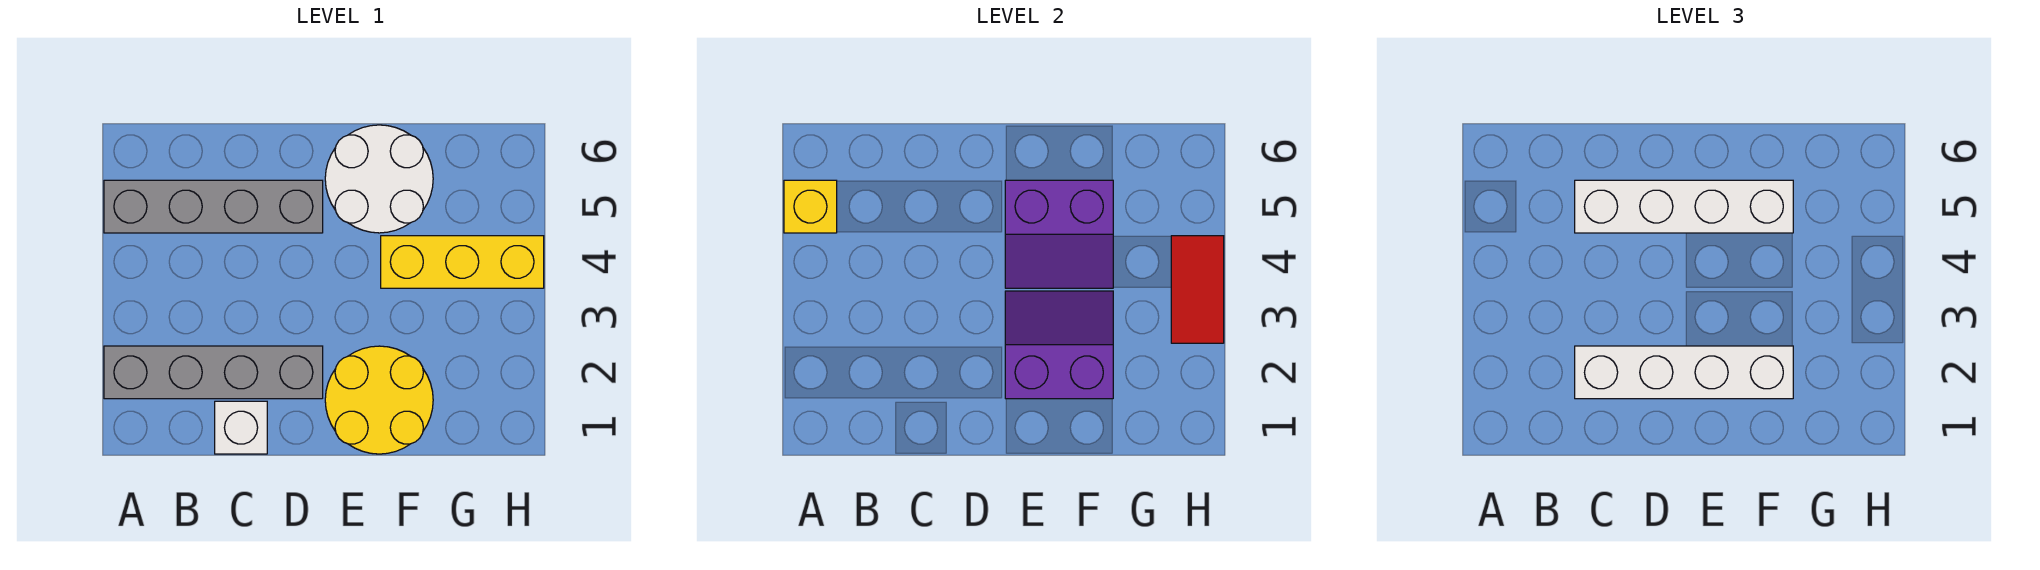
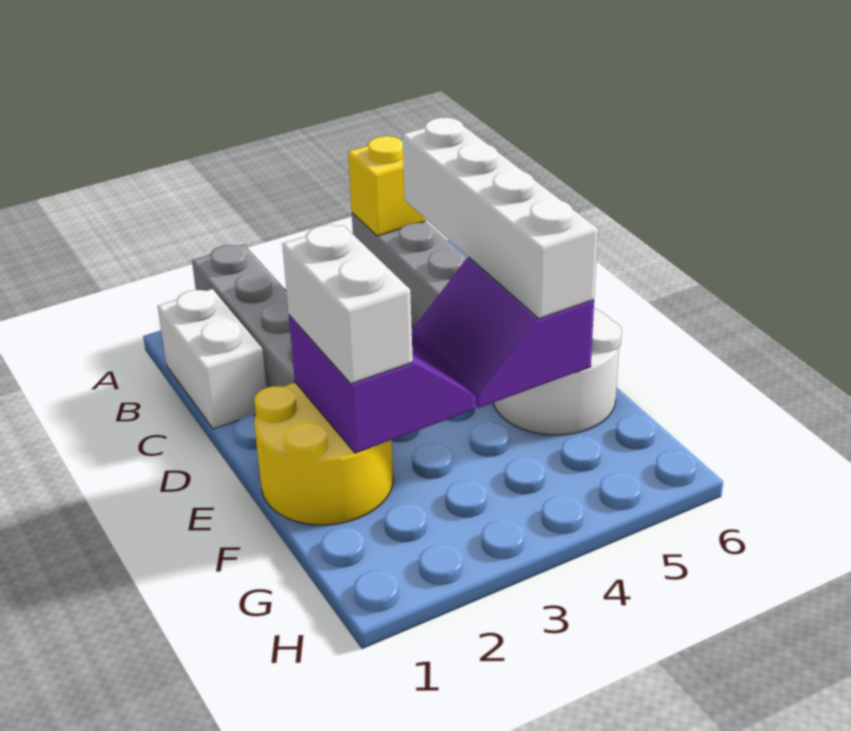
white 1x1 brick [215,401,267,454] -> white 1x2 brick [158,289,267,429]
white 1x4 brick [1575,346,1793,399] -> white 1x2 brick [282,225,413,384]
yellow 1x3 brick [381,236,544,288] -> none
red 1x2 tile [1171,236,1224,343] -> none

